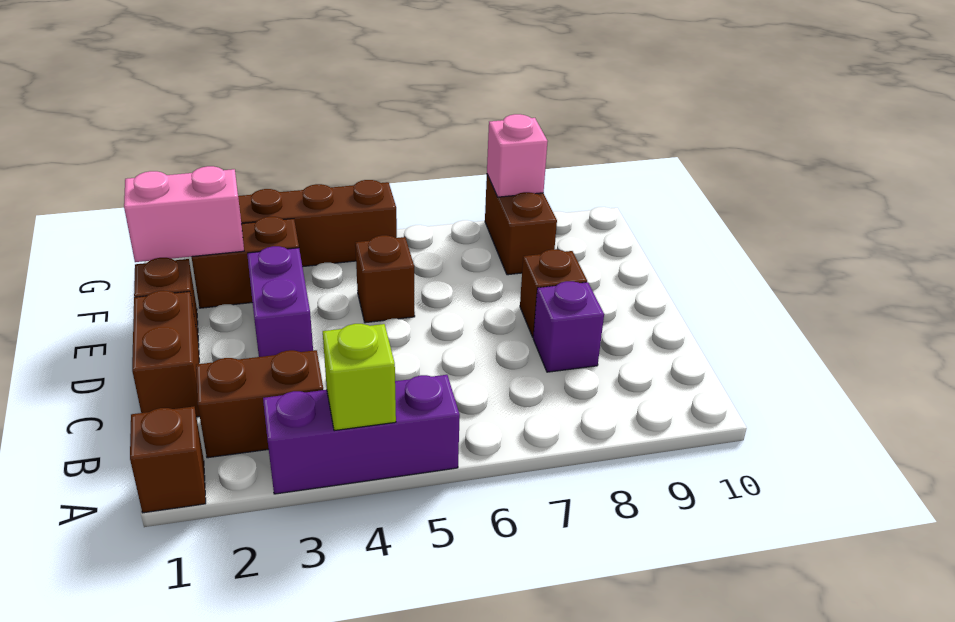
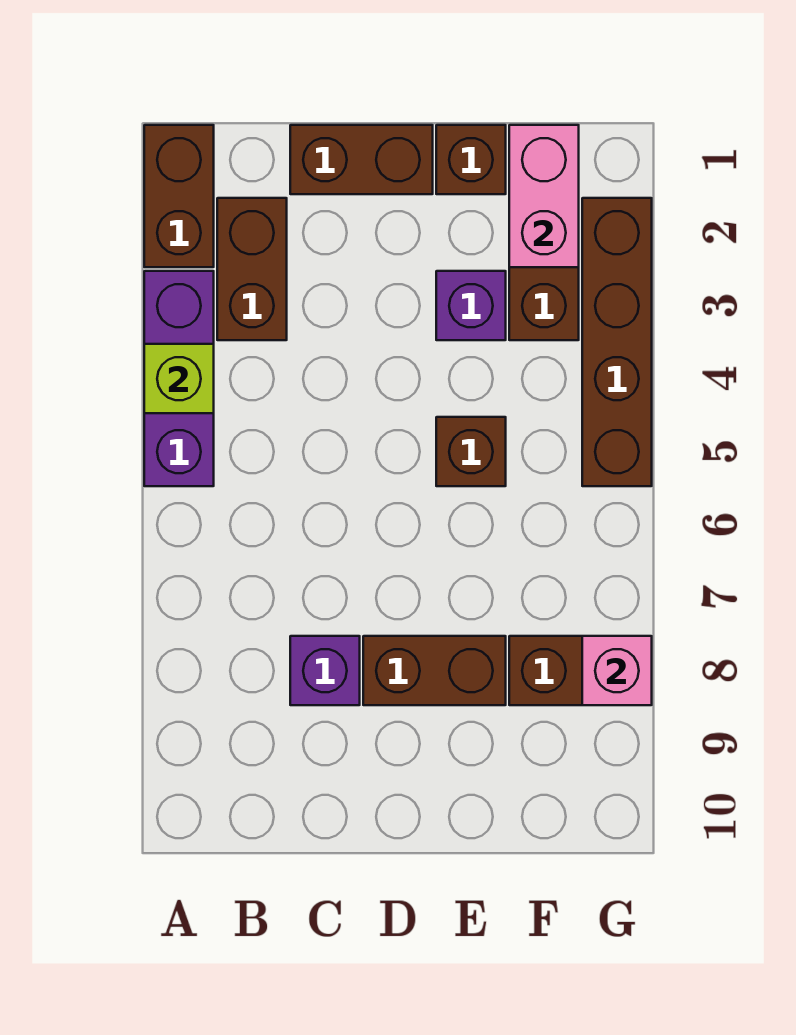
brown 1x1 brick [130,407,206,513] -> brown 1x2 brick [144,125,214,267]
purple 1x2 brick [247,246,313,357] -> purple 1x1 brick [436,271,506,340]
brown 1x1 brick [520,249,587,337] -> brown 1x2 brick [363,636,506,705]

